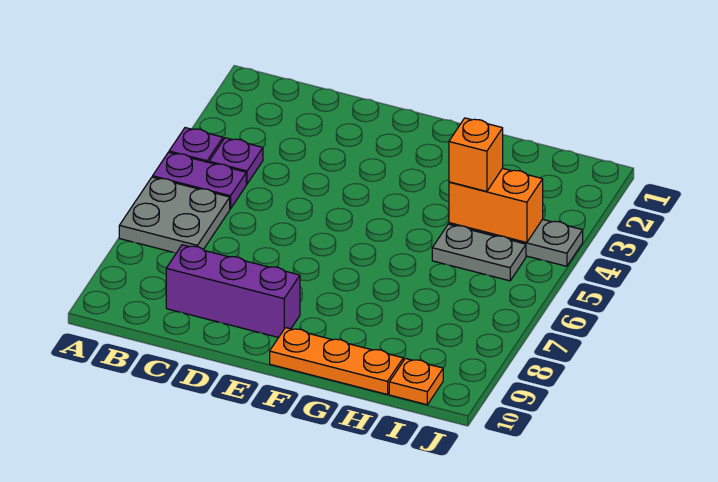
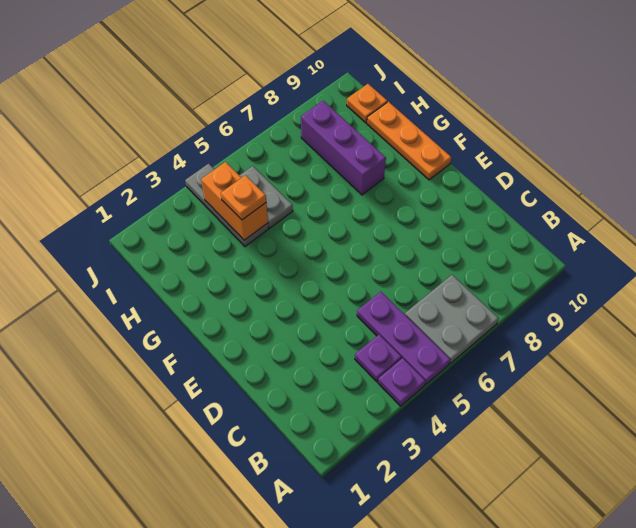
purple 1x2 plate [153,152,246,209] -> purple 1x3 plate [357,292,451,385]
purple 1x3 brick [166,245,300,338] -> purple 1x3 brick moved to [301,101,386,195]
orange 1x1 brick [449,118,503,191] -> orange 1x1 plate [221,175,266,220]

